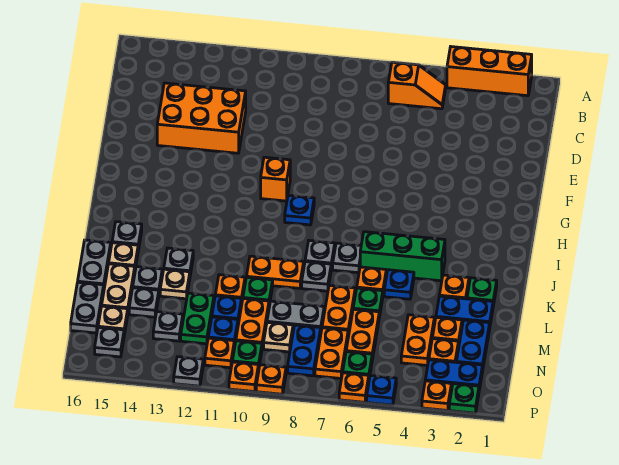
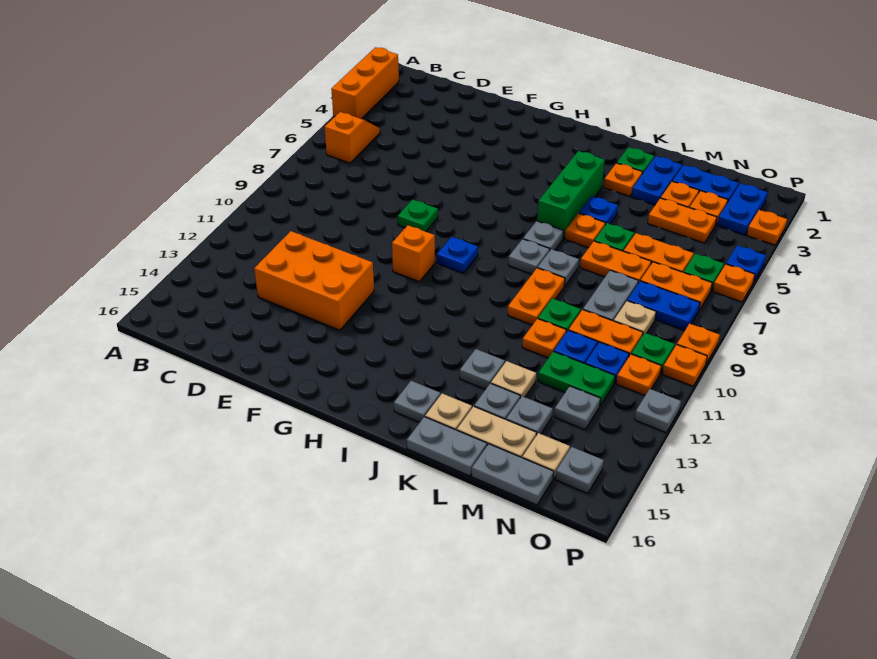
orange 2x3 brick [157,83,246,153] -> orange 2x3 brick turned to [254,231,374,330]
green 1x1 plate [449,384,479,413] -> green 1x1 plate moved to [398,199,438,232]

